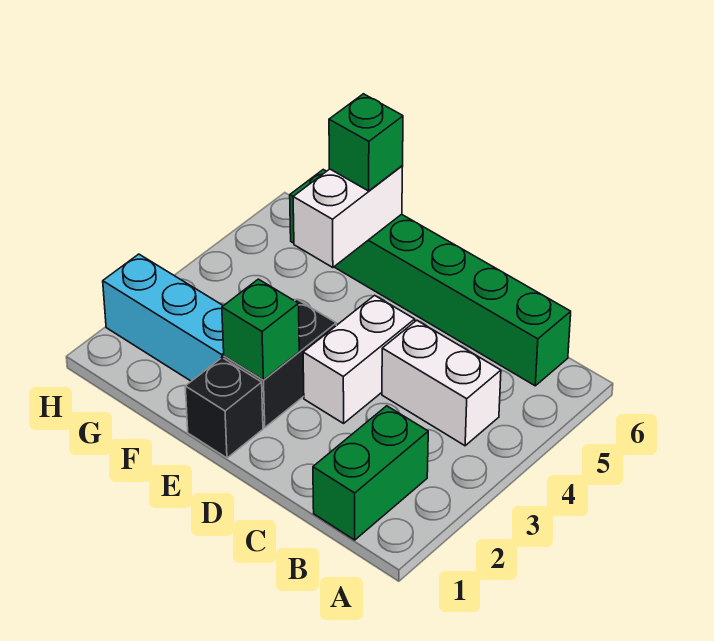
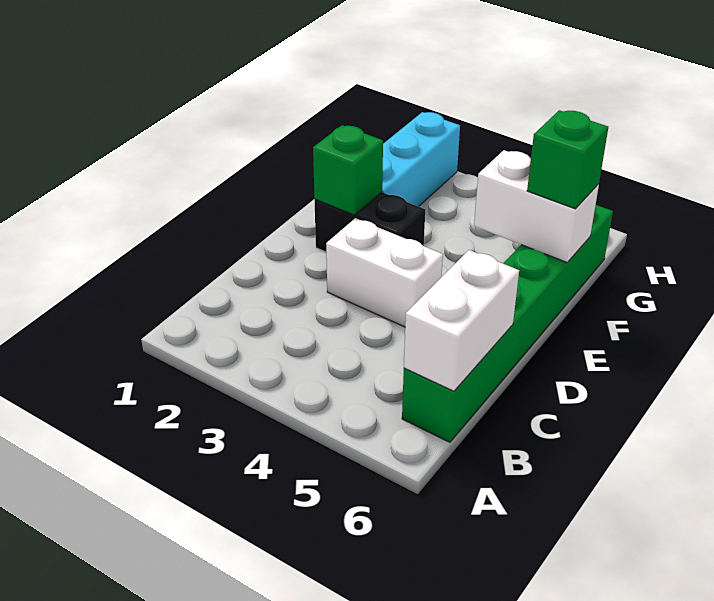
green 1x2 brick [313,406,428,540] -> none
white 1x2 brick [382,320,501,446] -> white 1x2 brick moved to [404,250,519,391]
black 1x1 brick [185,358,263,458] -> none

